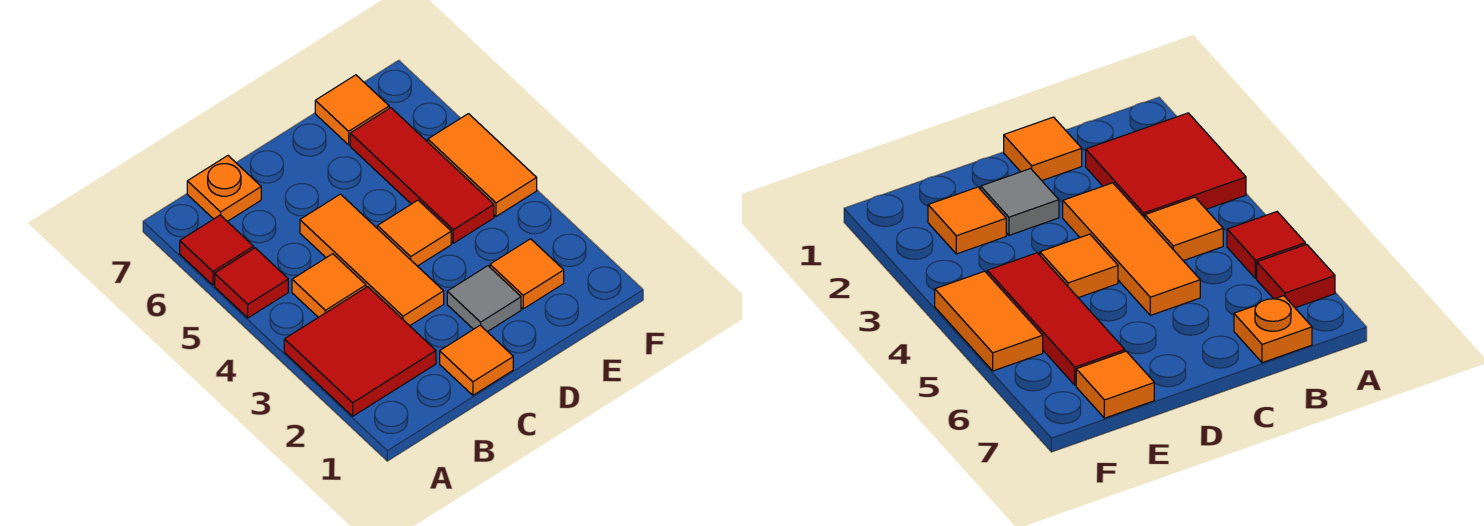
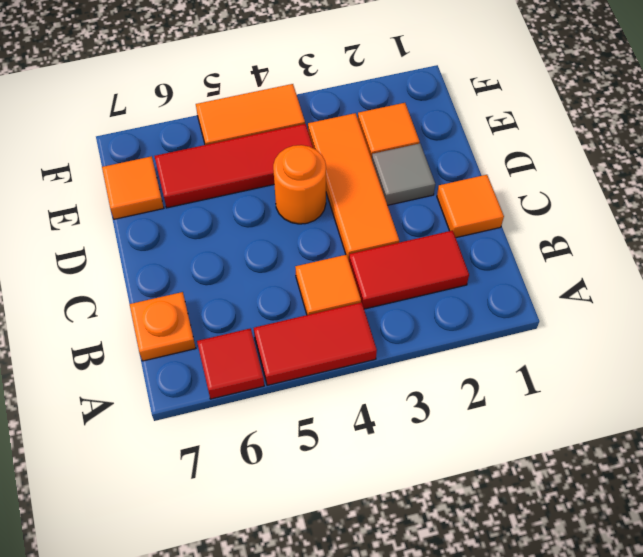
red 2x2 tile [284,287,436,416] -> red 1x2 tile [349,230,469,309]
red 1x1 tile [215,248,288,318] -> red 1x2 tile [254,302,377,385]
orange 1x3 tile [300,194,444,326] -> orange 1x3 tile turned to [308,113,399,260]
orange 1x1 tile [377,200,451,266] -> orange 1x1 round brick [273,145,326,224]

